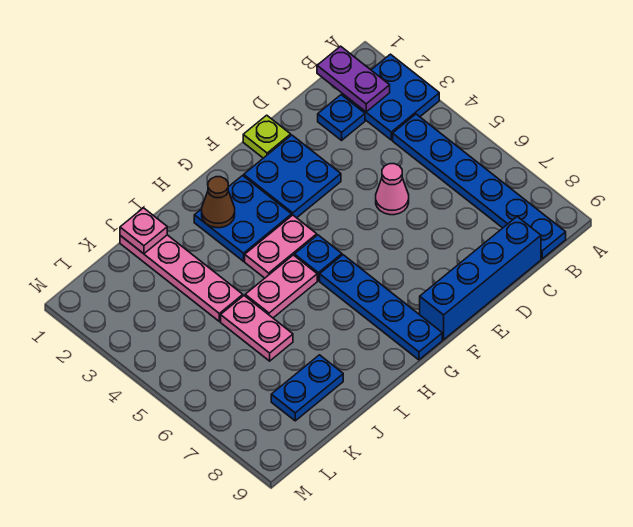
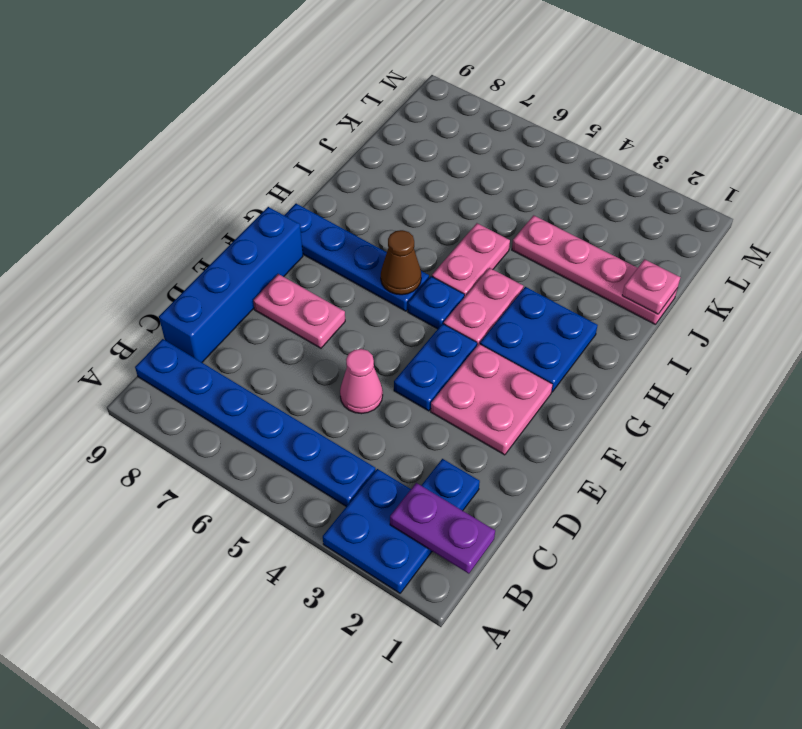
lime 1x1 plate [243,115,291,158] -> none
blue 2x2 plate [244,135,341,218] -> pink 2x2 plate [431,344,553,455]
brown 1x1 cone [202,177,235,228] -> brown 1x1 cone moved to [381,230,421,295]
pink 1x2 plate [221,296,293,361] -> pink 1x2 plate moved to [253,274,345,348]
blue 1x2 plate [271,355,343,421] -> blue 1x2 plate moved to [394,324,477,411]

